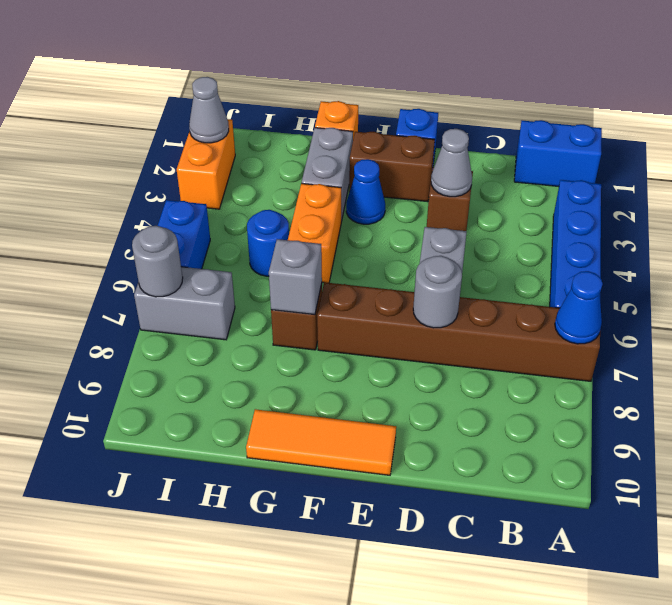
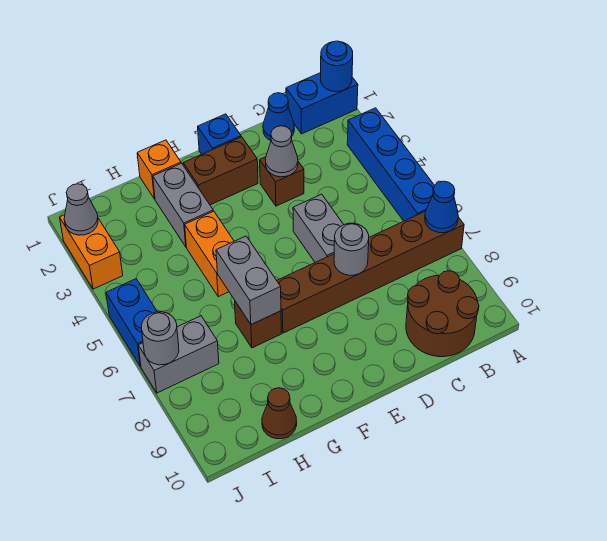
none -> brown 2x2 round brick [406,271,479,357]
orange 1x3 tile [246,409,396,475] -> none
blue 1x1 cone [346,159,385,224] -> blue 1x1 cone moved to [263,93,294,140]
grey 1x1 brick [269,239,322,315] -> grey 1x2 brick [216,236,281,325]
blue 1x1 round brick [247,210,289,276] -> blue 1x1 round brick moved to [321,41,353,92]
none -> brown 1x1 cone [262,388,297,439]

